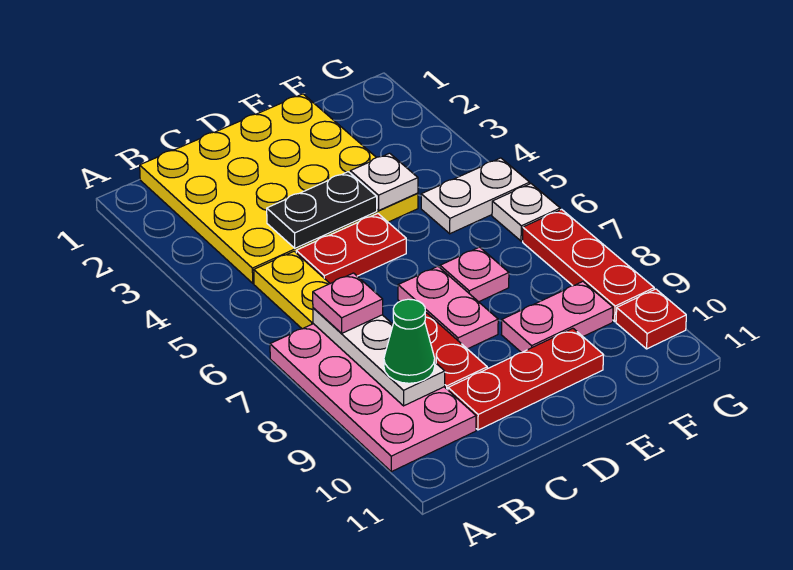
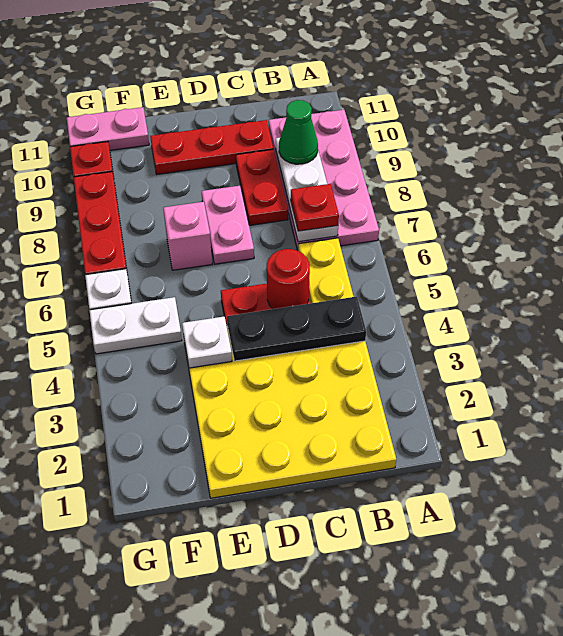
pink 1x1 plate [313,273,383,333] -> red 1x1 plate [291,184,339,231]
black 1x2 plate [267,172,377,248] -> black 1x3 plate [227,297,366,361]
none -> red 1x1 round brick [267,249,310,309]
pink 1x1 plate [440,247,509,302] -> pink 1x1 brick [163,202,212,270]
pink 1x2 plate [501,282,613,353] -> pink 1x2 plate moved to [67,107,149,150]

